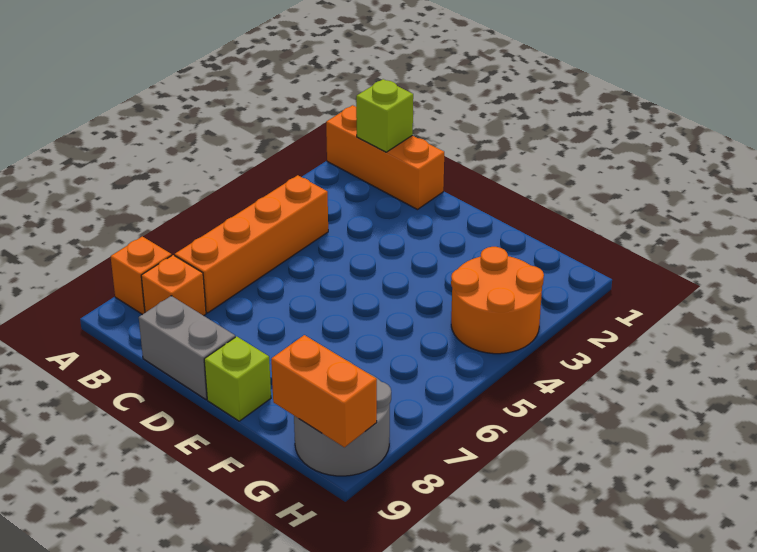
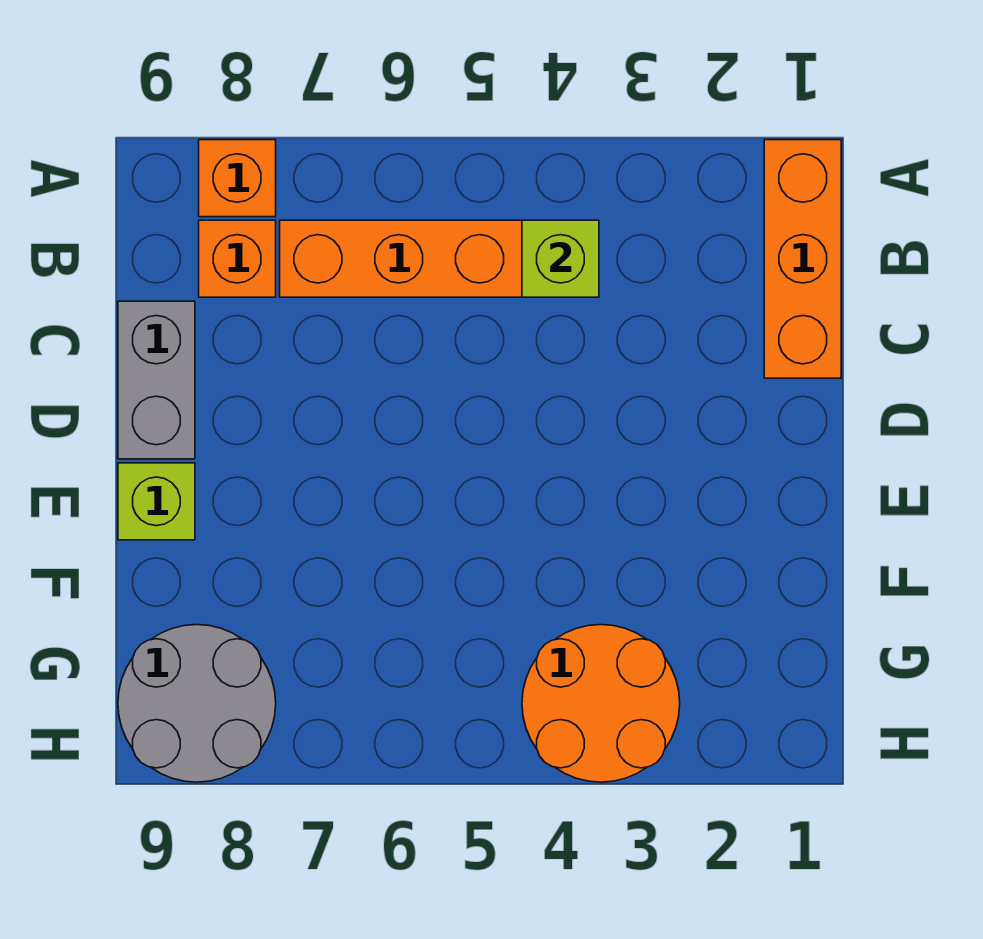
lime 1x1 brick [356,79,413,152] -> lime 1x1 brick moved to [522,220,599,297]
orange 1x2 brick [271,335,377,447] -> none

